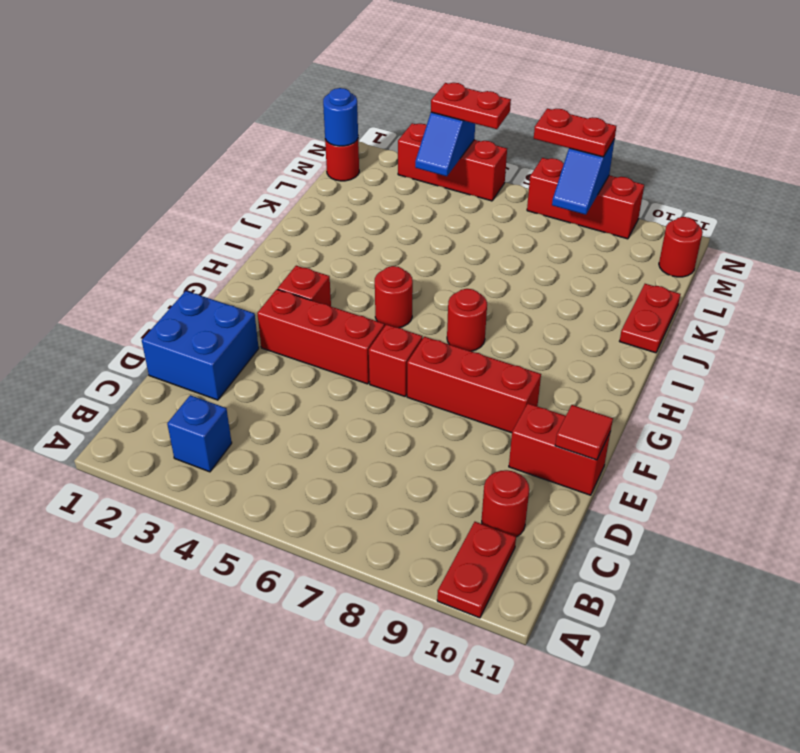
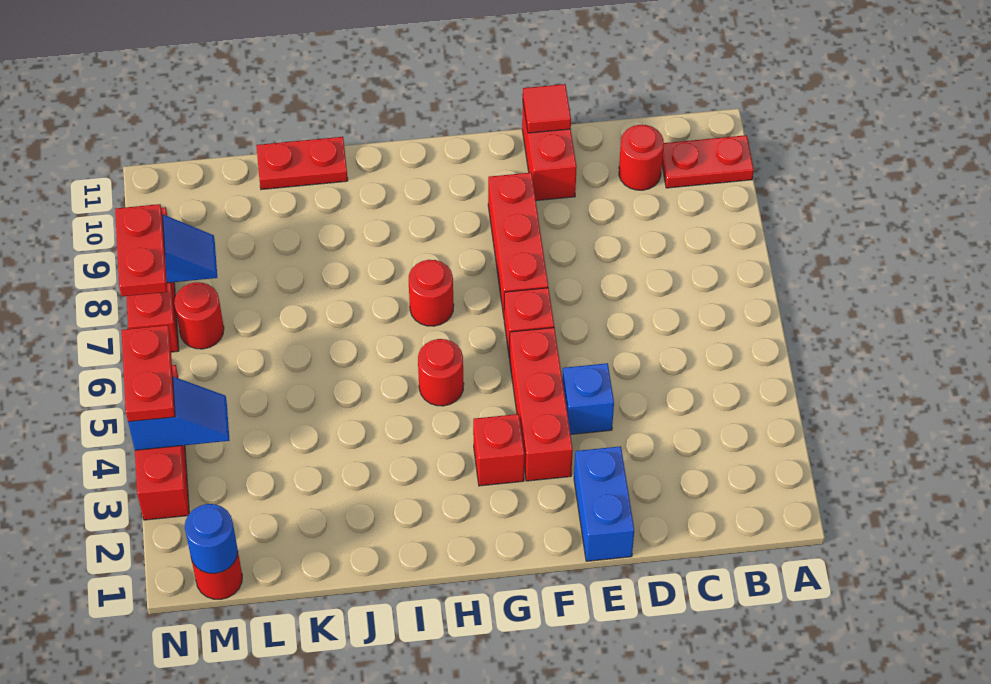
blue 1x1 brick [167,395,232,472] -> blue 1x1 brick moved to [562,363,614,434]
blue 2x2 brick [142,291,259,400] -> blue 1x2 brick [574,446,634,561]
red 1x1 round brick [659,217,703,277] -> red 1x1 round brick moved to [174,282,224,349]

